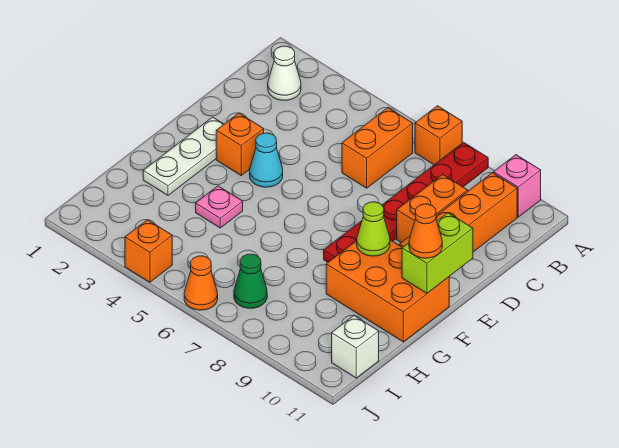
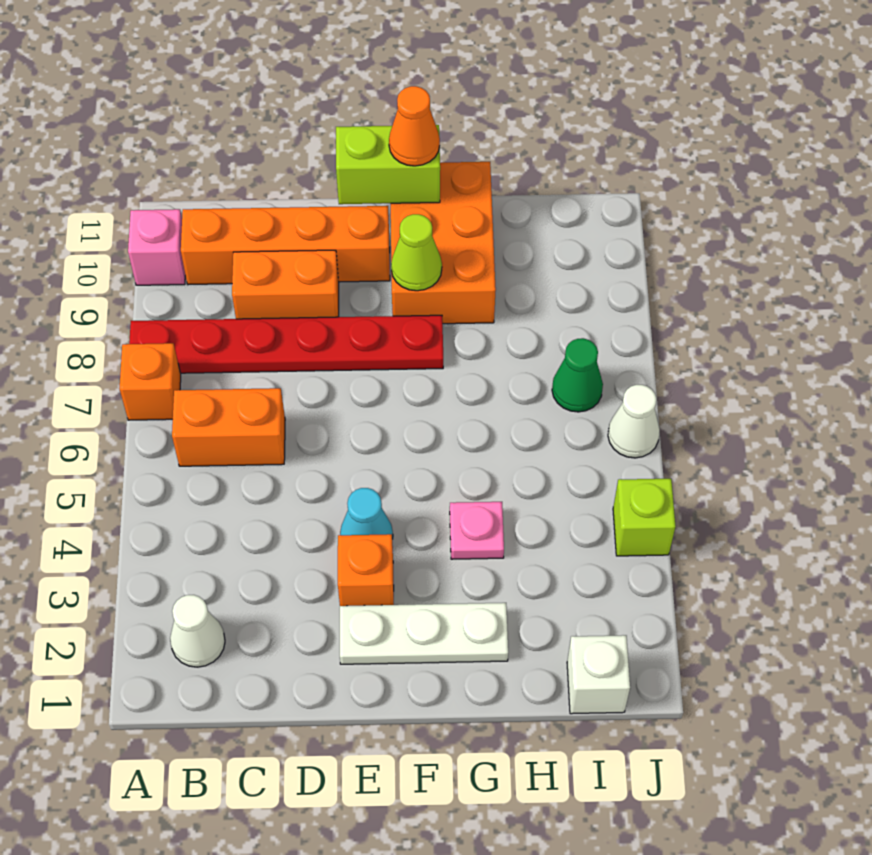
white 1x1 brick [332,316,379,378] -> white 1x1 brick moved to [567,635,630,714]
orange 1x1 brick [125,220,172,282] -> lime 1x1 brick [613,479,676,556]
orange 1x1 cone [184,256,218,310] -> white 1x1 cone [608,385,660,458]

